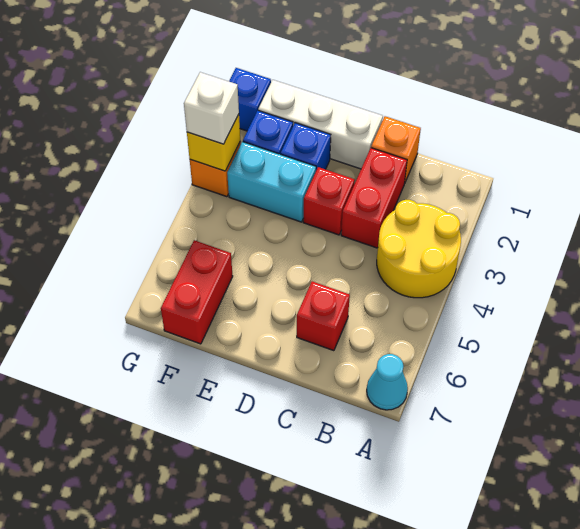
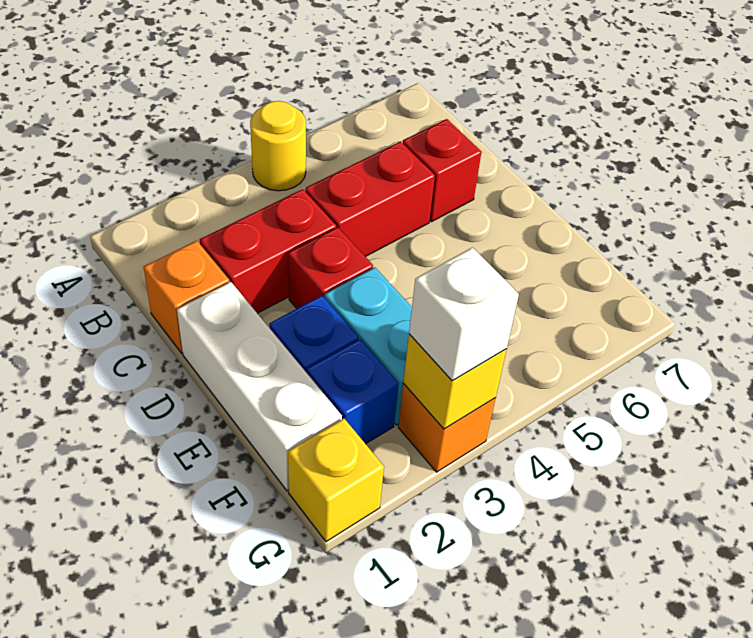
yellow 2x2 round brick [377,200,461,298] -> yellow 1x1 round brick [250,101,306,191]
cyan 1x1 cone [367,354,408,410] -> none
red 1x2 brick [161,240,233,344] -> red 1x2 brick moved to [305,142,435,257]
blue 1x1 brick [229,68,271,131] -> yellow 1x1 brick [288,419,384,542]

